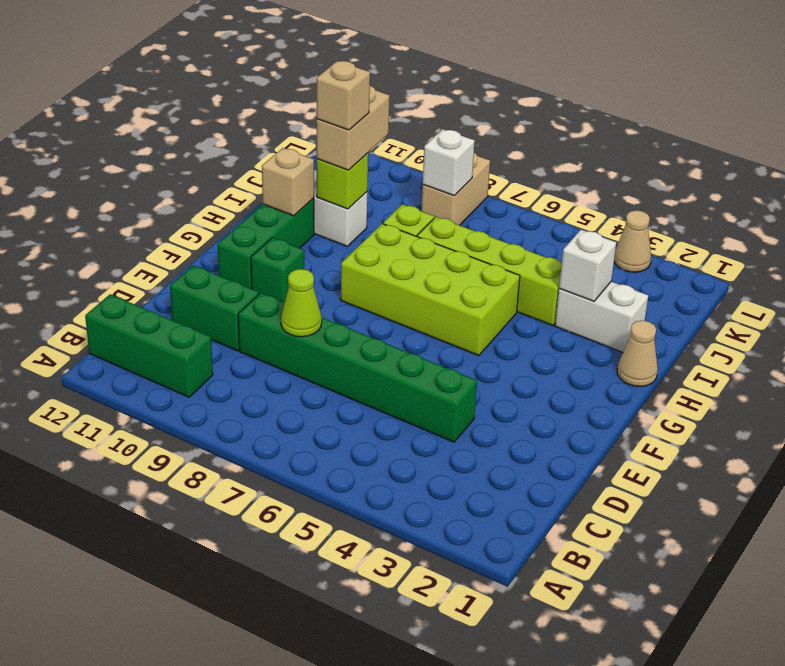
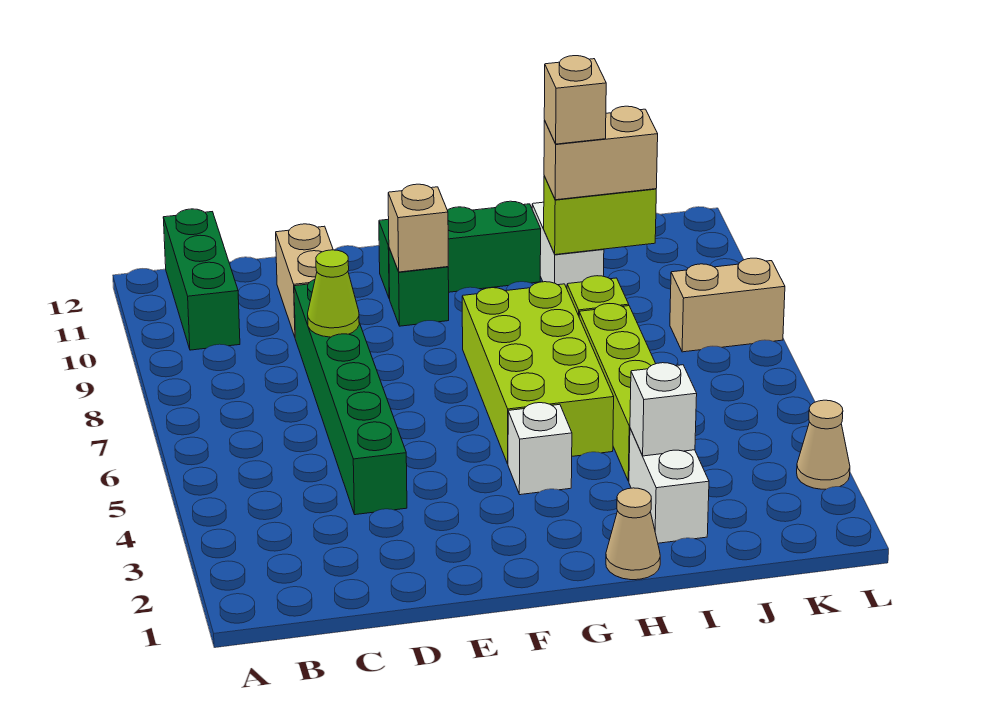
green 1x2 brick [170,265,259,351] -> tan 1x2 brick [276,224,333,337]
tan 1x1 brick [262,148,314,216] -> tan 1x1 brick moved to [388,184,448,272]
lime 1x1 brick [317,153,368,209] -> lime 1x2 brick [544,176,656,255]
white 1x1 brick [423,129,475,196] -> white 1x1 brick moved to [508,403,572,495]

